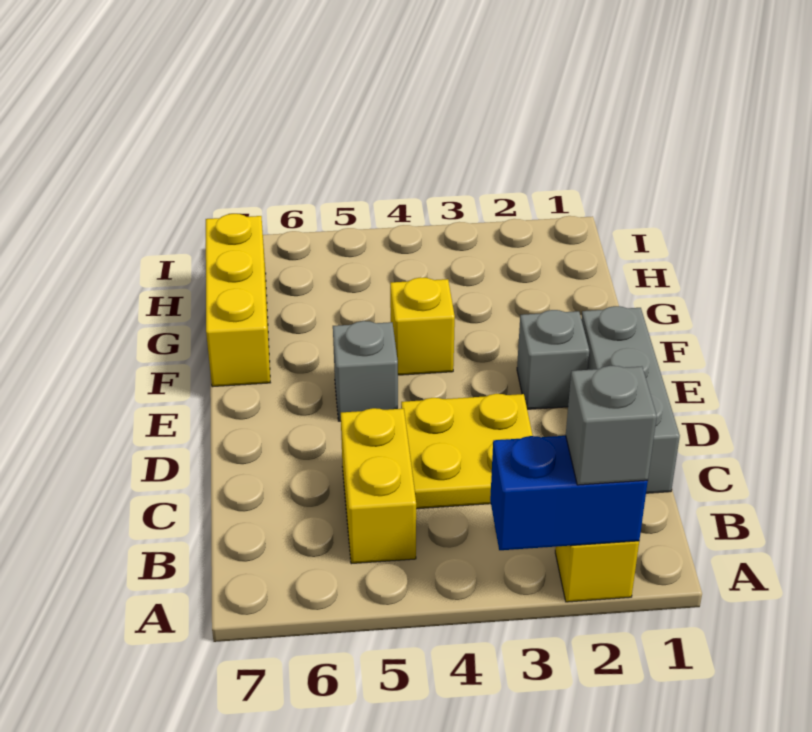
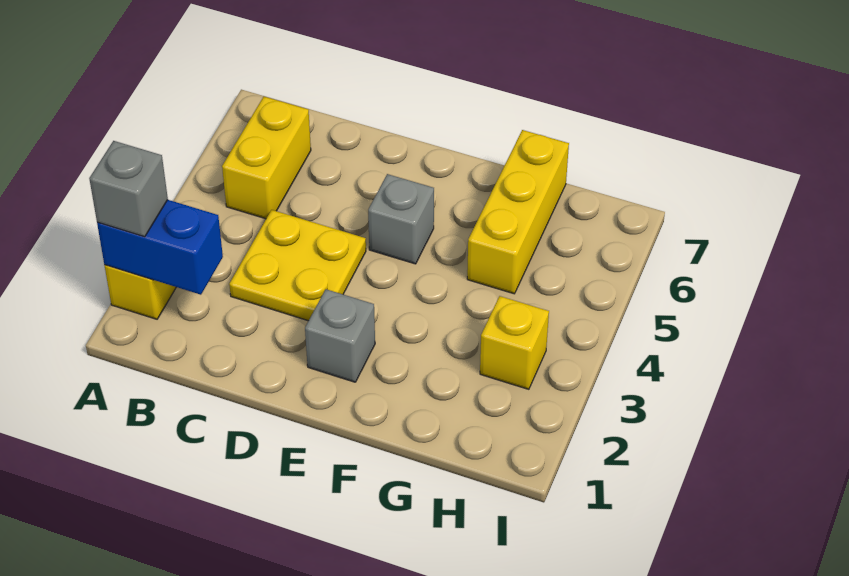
blue 1x2 brick [490,436,648,550] -> blue 1x2 brick turned to [97,200,223,295]
yellow 1x2 brick [341,408,416,564] -> yellow 1x2 brick turned to [222,97,311,219]
grey 1x3 brick [581,306,680,493] -> none
yellow 1x1 brick [390,277,455,375] -> yellow 1x1 brick moved to [480,296,549,389]
yellow 1x3 brick [206,214,270,387] -> yellow 1x3 brick turned to [467,130,569,294]

